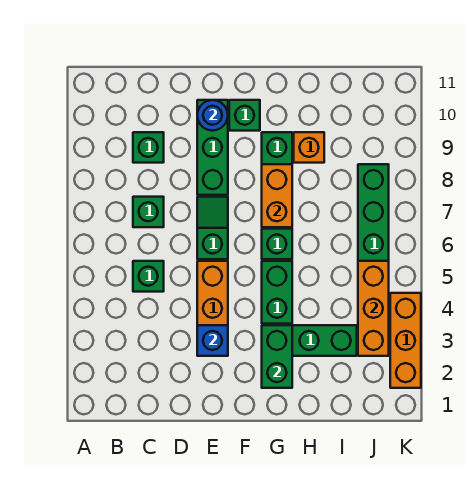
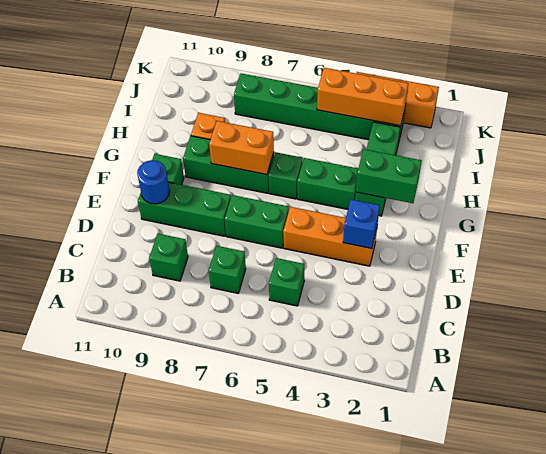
green 1x2 slope [197,197,228,259] -> green 1x2 brick [225,195,289,248]

